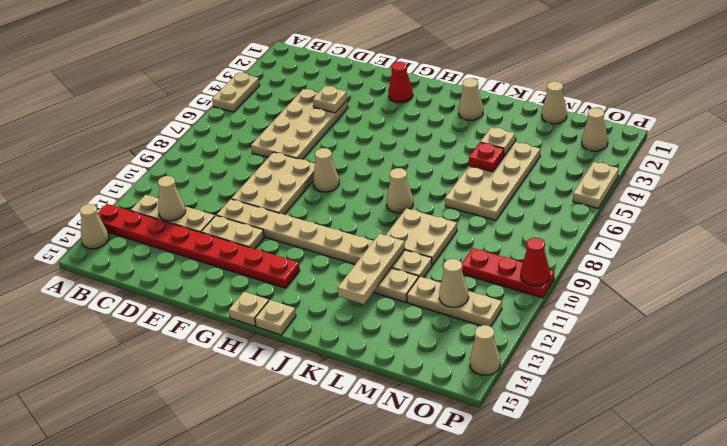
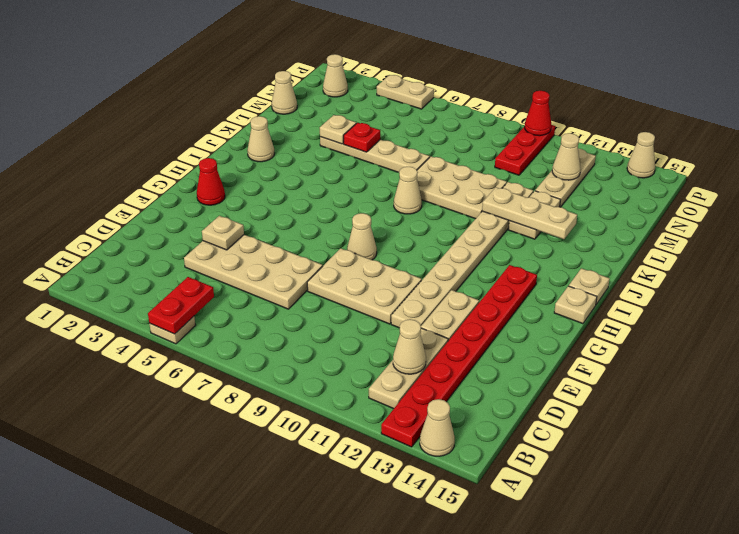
tan 1x2 plate [212,73,260,112] -> tan 1x1 plate [149,316,195,344]
none -> red 1x2 plate [148,277,214,334]
tan 2x2 plate [386,208,457,265] -> tan 2x3 plate [417,156,507,219]
tan 2x4 plate [445,142,540,220] -> tan 1x4 plate [320,137,430,172]

